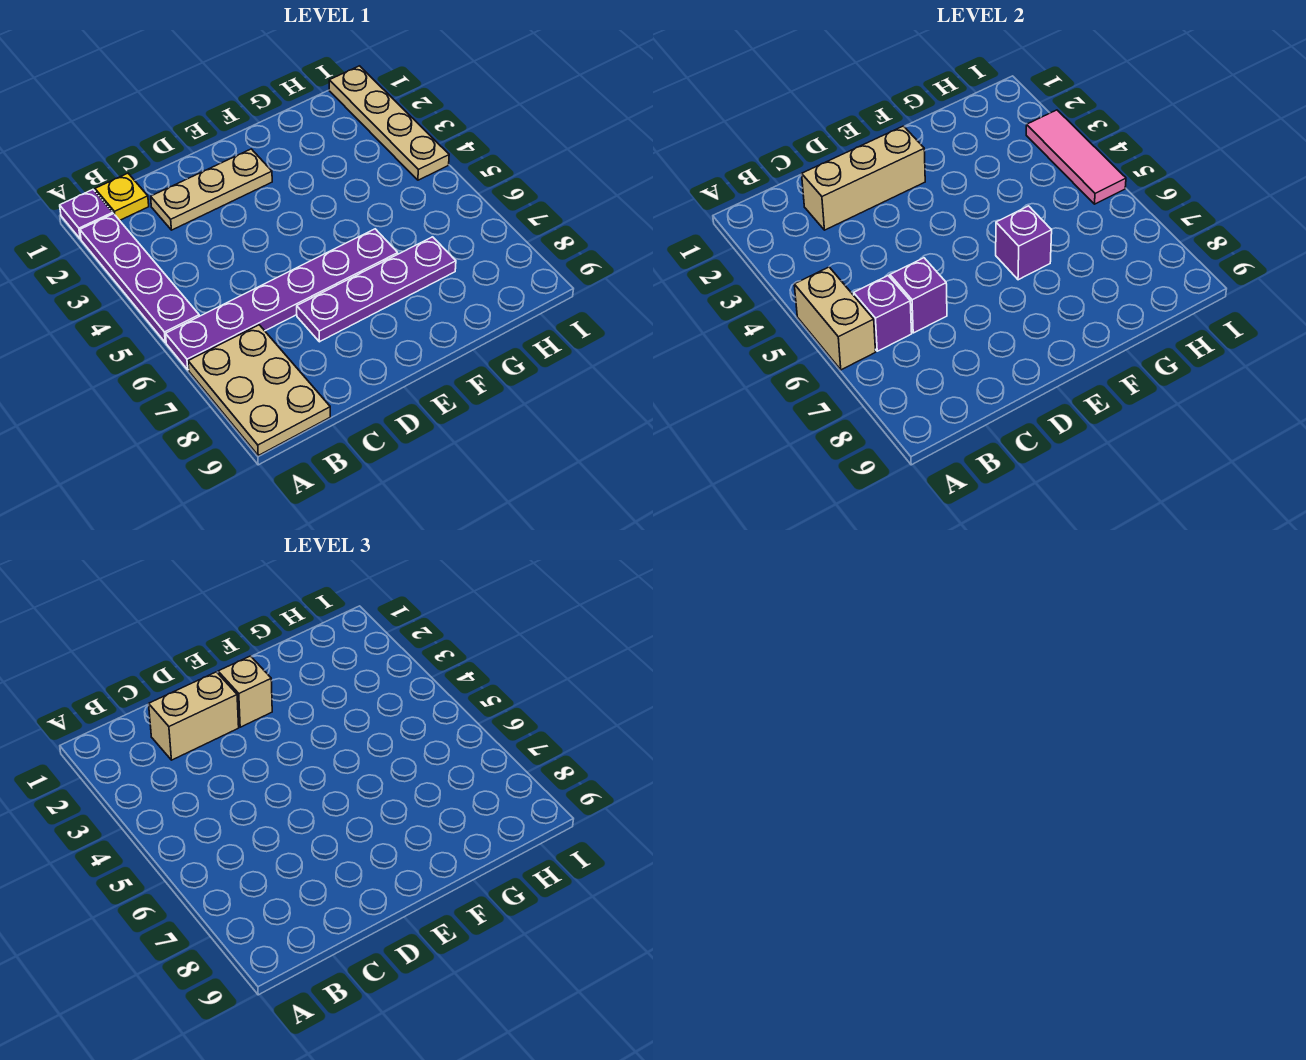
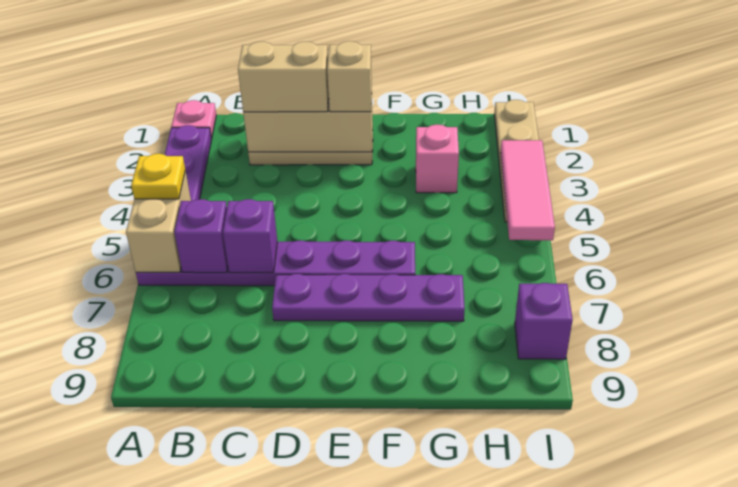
purple 1x1 plate [60,190,113,239] -> pink 1x1 plate [171,100,216,138]
tan 2x3 plate [188,325,330,455] -> none
yellow 1x1 plate [95,173,149,220] -> yellow 1x1 plate moved to [131,154,185,199]
purple 1x1 brick [996,206,1052,280] -> purple 1x1 brick moved to [515,283,573,359]
none -> pink 1x1 brick [416,125,459,193]

